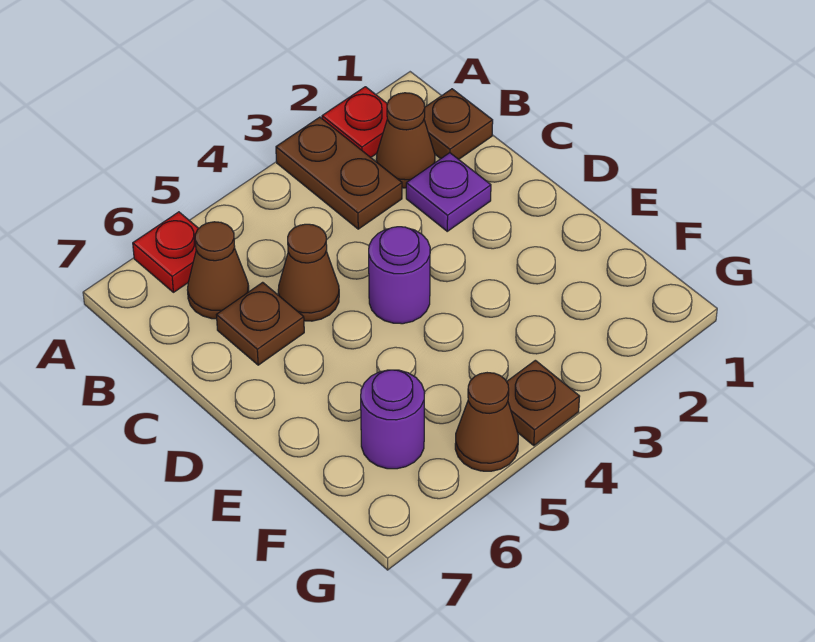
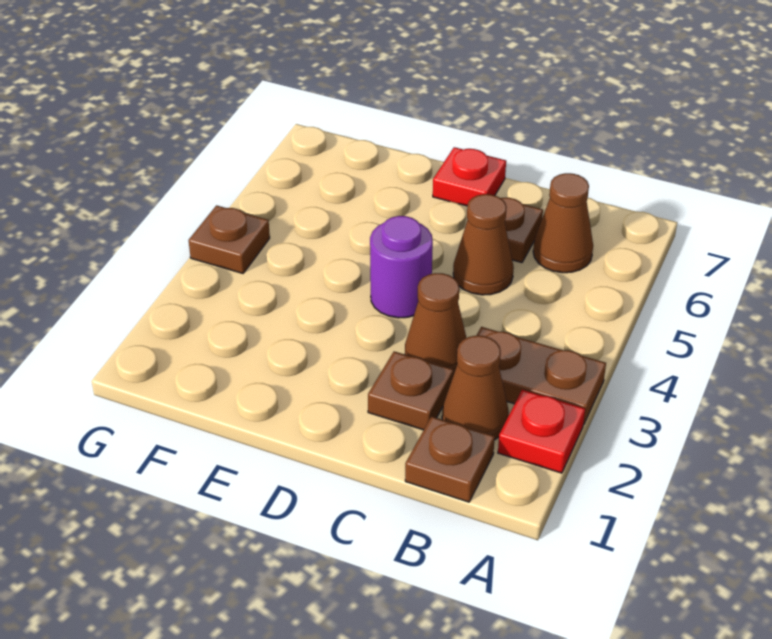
red 1x1 plate [133,212,199,292] -> red 1x1 plate moved to [433,147,506,206]
purple 1x1 plate [406,153,491,231] -> brown 1x1 plate [368,351,454,430]
purple 1x1 round brick [361,370,425,469] -> none
brown 1x1 cone [455,373,518,471] -> brown 1x1 cone moved to [405,273,466,373]

